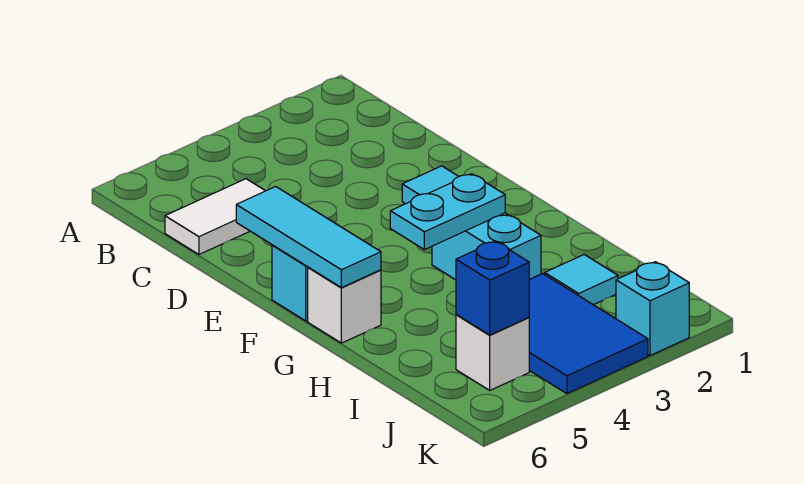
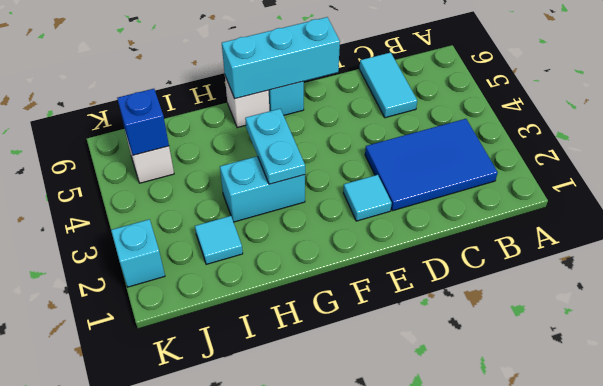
white 1x2 tile [165,179,265,254] -> cyan 1x2 tile [359,52,417,118]
cyan 1x3 tile [236,187,381,288] -> cyan 1x3 brick [222,17,340,99]
blue 2x3 tile [529,274,648,394] -> blue 2x3 tile moved to [365,119,498,211]

